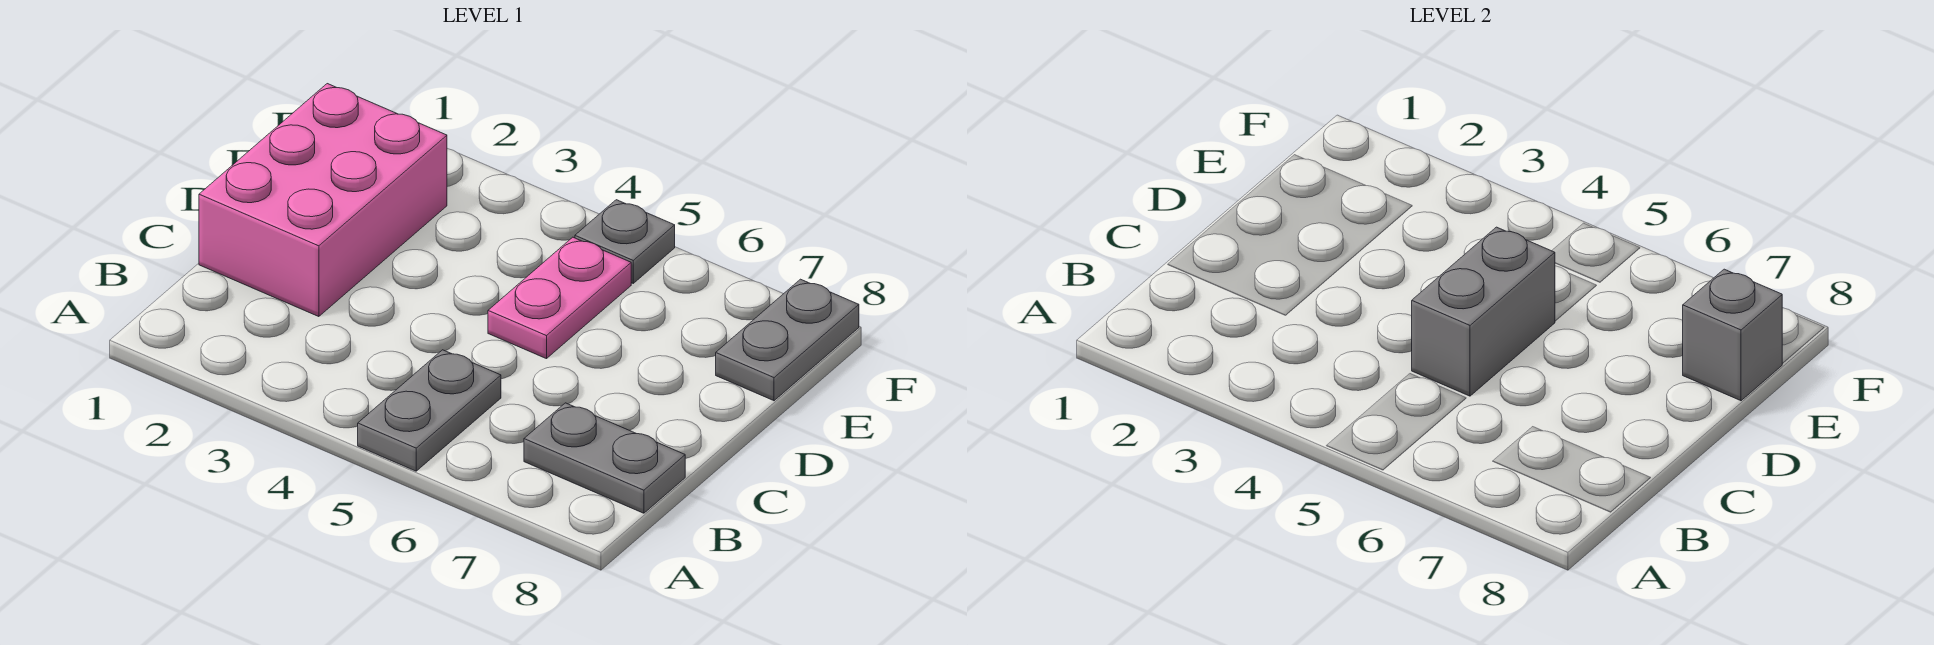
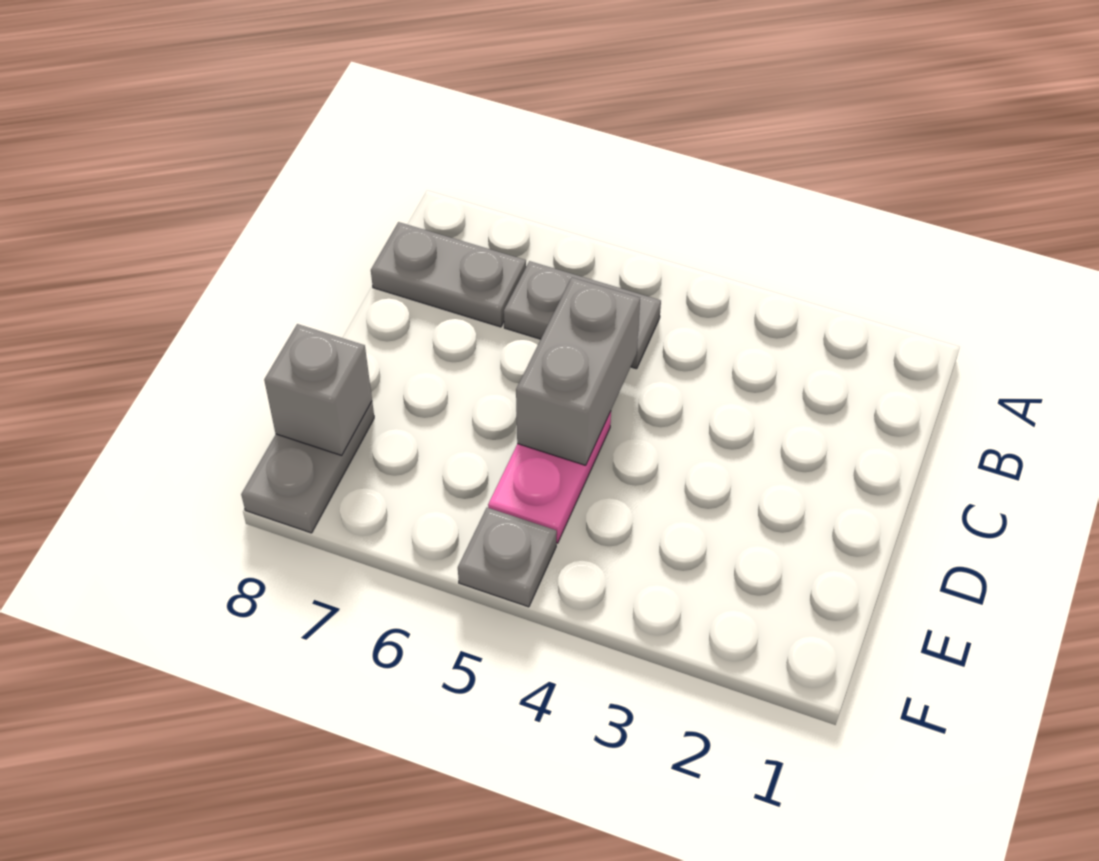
grey 1x2 plate [358,350,501,471] -> grey 1x2 plate turned to [504,261,661,369]
pink 2x3 brick [199,84,447,317] -> none

